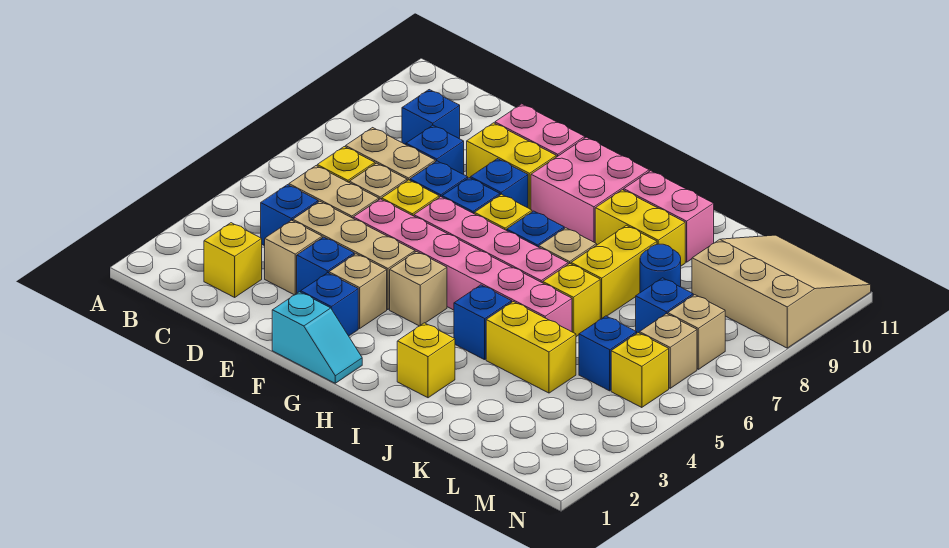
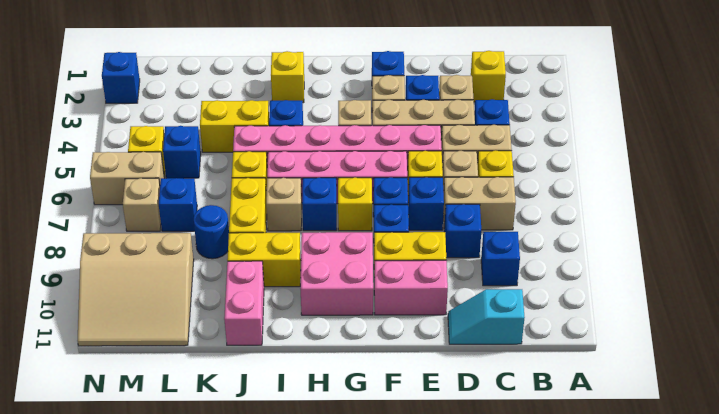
cyan 1x2 slope [272,292,362,383] -> cyan 1x2 slope moved to [448,289,525,344]
pink 1x2 brick [624,171,714,262] -> pink 1x2 brick turned to [224,261,264,345]
tan 1x1 brick [639,314,697,388] -> tan 1x2 brick [90,152,164,205]
none -> blue 1x1 brick [102,52,140,103]

